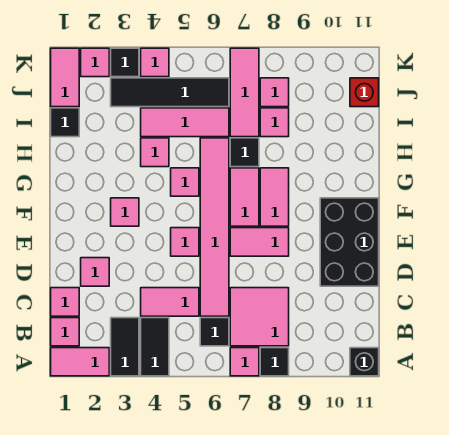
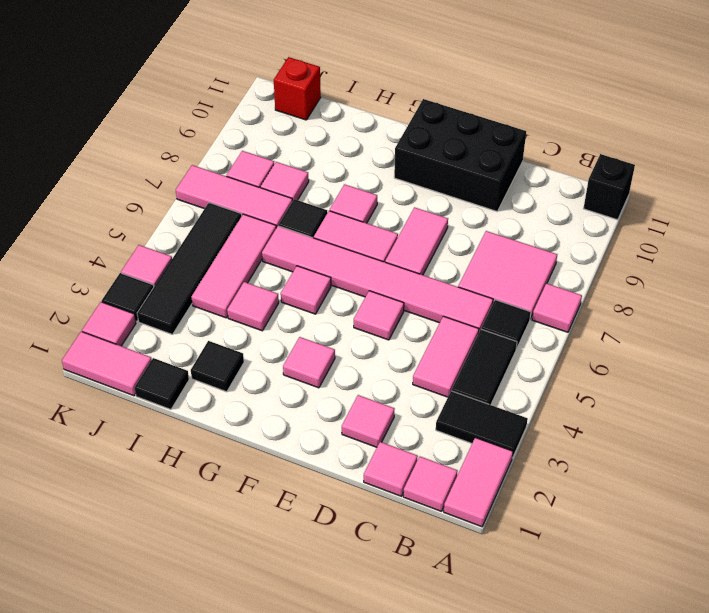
black 1x2 tile [141,318,169,376] -> black 1x2 tile turned to [452,329,517,405]
black 1x1 tile [260,348,289,376] -> black 1x1 tile moved to [191,341,244,392]
pink 1x2 tile [260,168,289,226] -> pink 1x1 tile [330,184,377,223]

